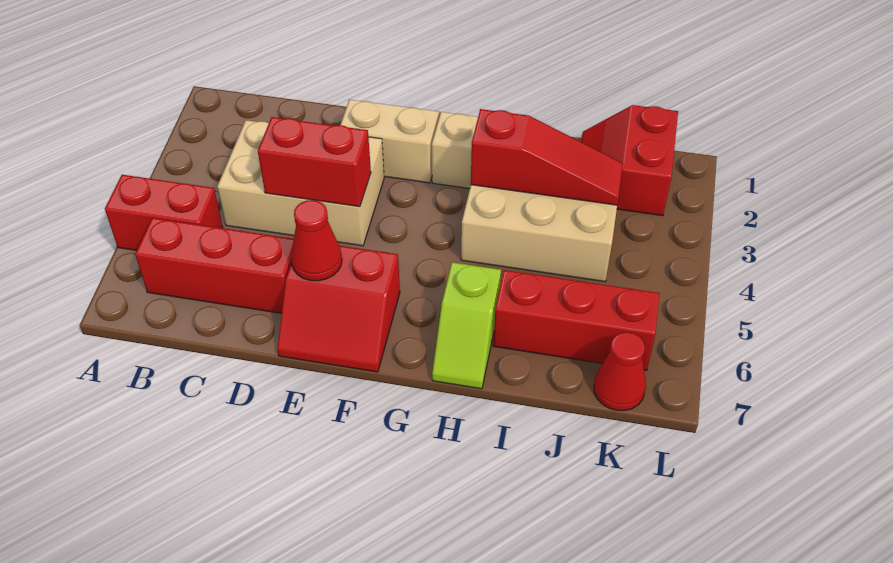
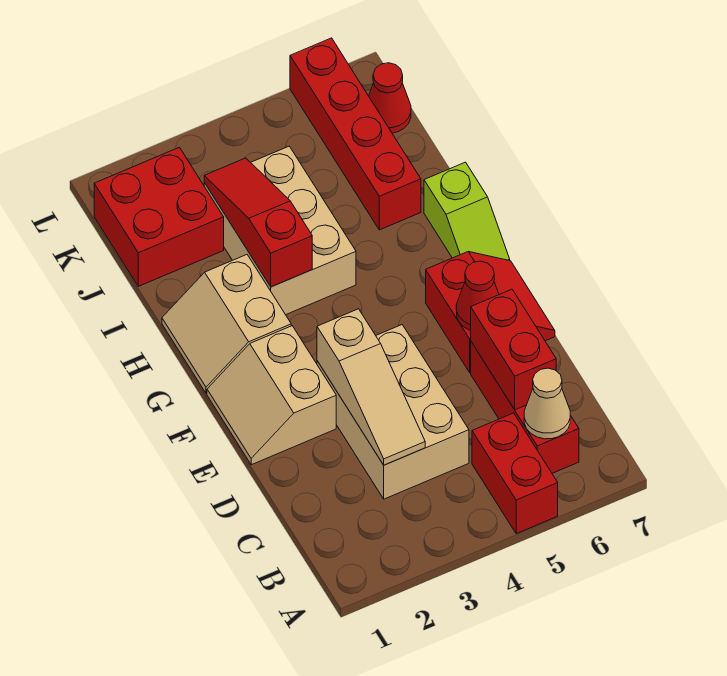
none -> tan 1x1 cone [524,368,570,439]
none -> tan 1x3 slope [317,309,425,465]
red 1x2 brick [258,117,371,207] -> red 1x2 brick moved to [471,289,556,410]
lime 1x2 slope [432,262,501,389] -> lime 1x2 slope turned to [424,162,510,261]
red 1x3 brick [493,270,660,370] -> red 1x4 brick [290,38,421,230]
red 2x2 slope [581,105,678,216] -> red 2x2 brick [94,147,224,286]

